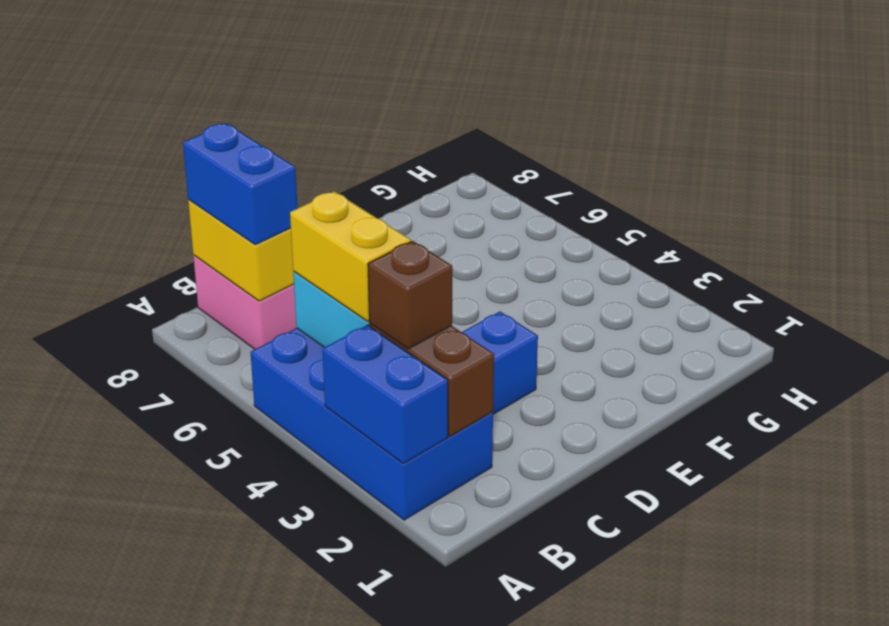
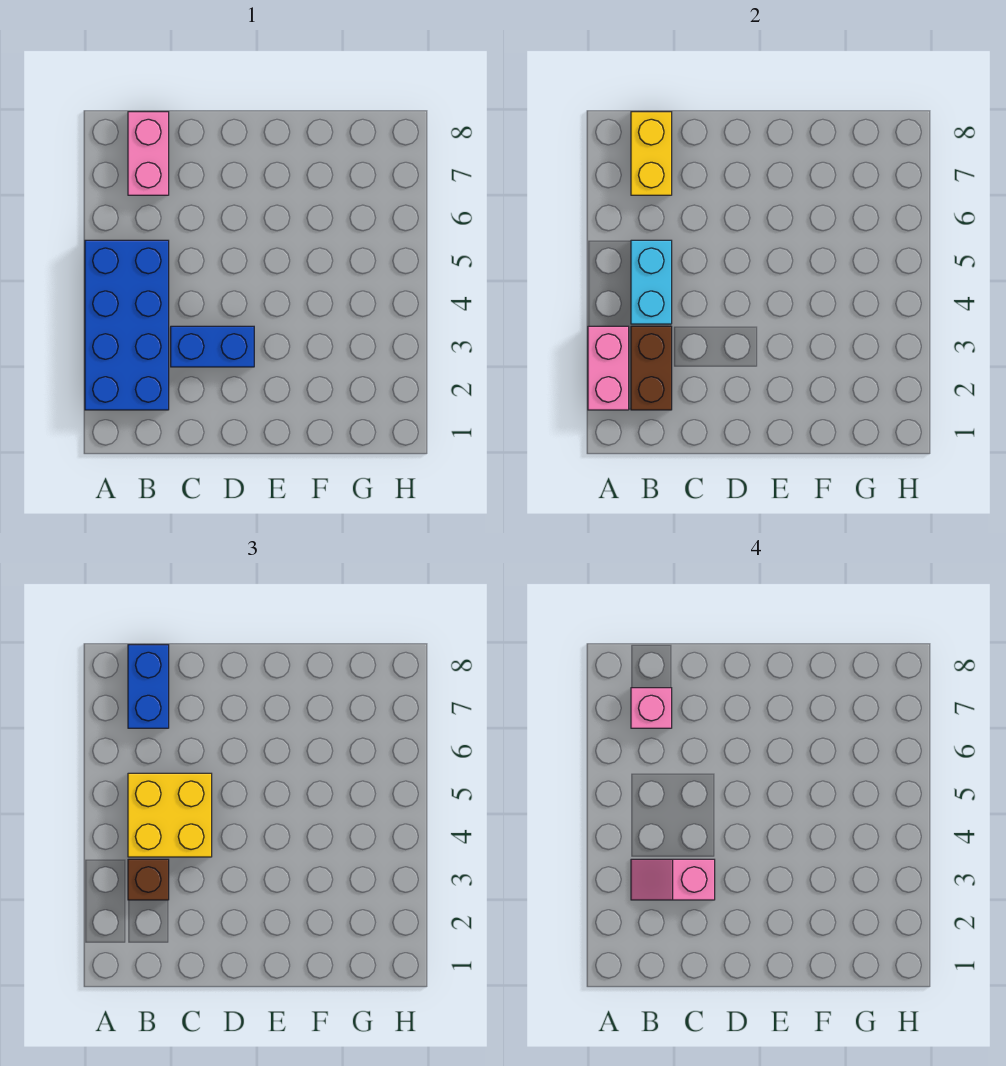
blue 1x2 brick [322,325,448,463] -> pink 1x2 brick [588,326,629,410]
none -> pink 1x2 slope [631,859,715,900]
yellow 1x2 brick [290,191,411,321] -> yellow 2x2 brick [128,773,212,857]
none -> pink 1x1 brick [631,688,672,728]

